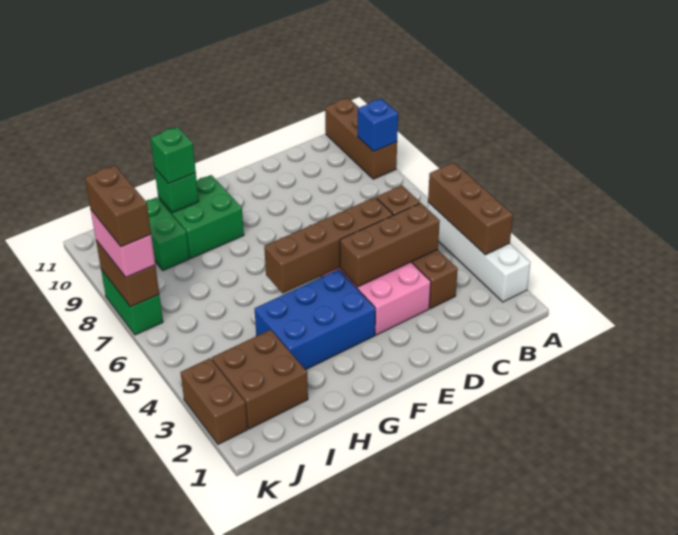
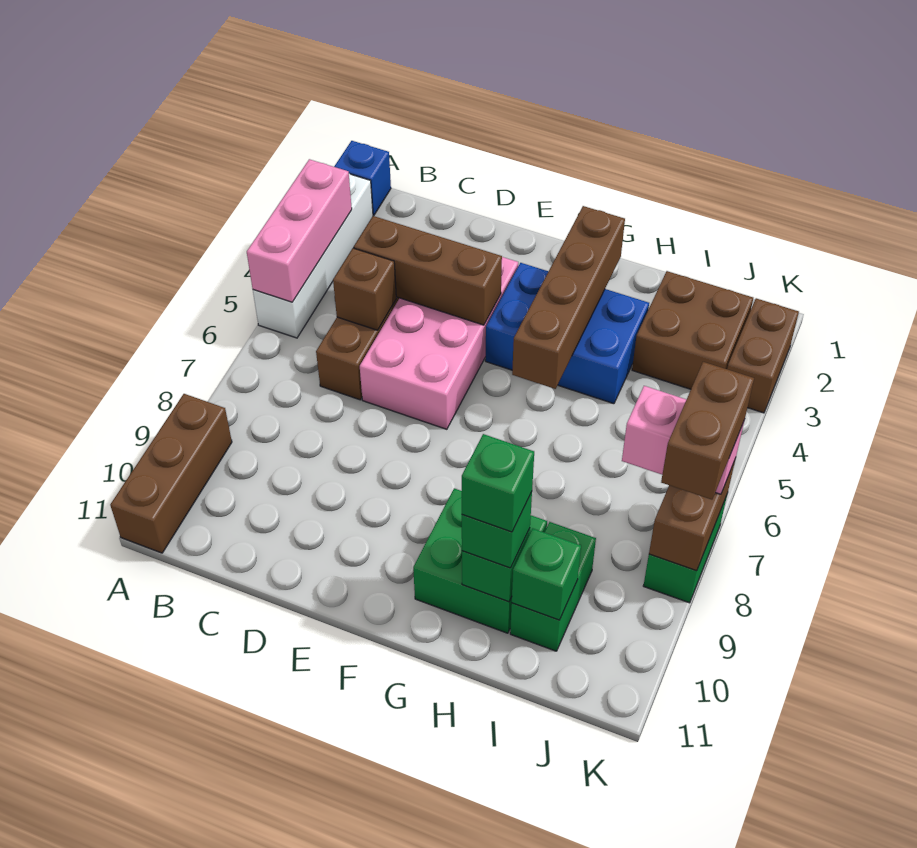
brown 1x3 brick [428,163,513,255] -> pink 1x3 brick [247,159,352,302]
blue 1x1 brick [358,99,398,151] -> blue 1x1 brick moved to [334,141,391,216]
brown 1x4 brick [264,197,393,293] -> brown 1x4 brick turned to [512,206,625,389]
none -> green 1x1 brick [462,434,534,532]
none -> green 1x1 brick [512,529,581,620]
pink 1x2 brick [91,210,155,277] -> pink 1x2 brick turned to [622,386,744,494]

